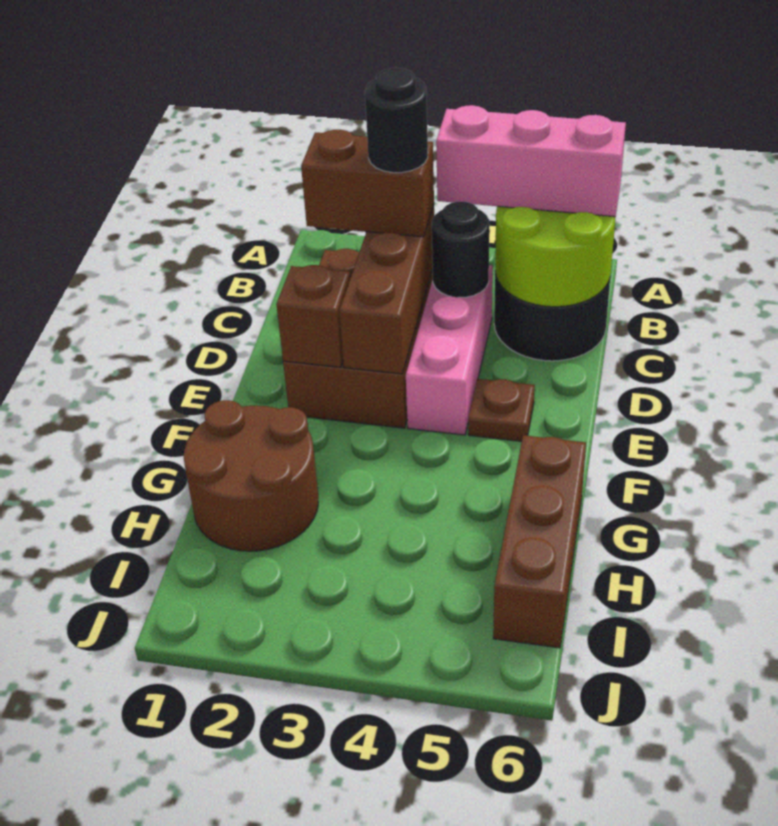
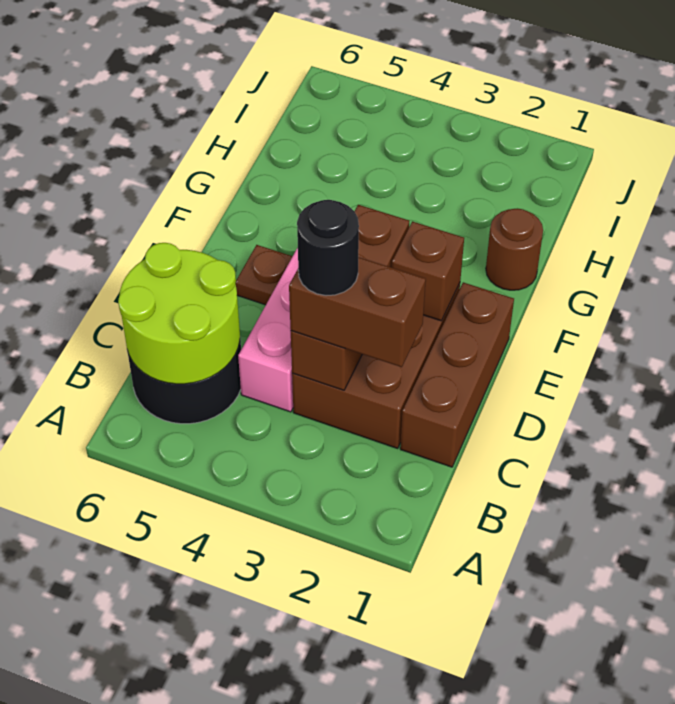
pink 1x3 brick [436,105,626,217] -> none
black 1x1 round brick [432,202,489,297] -> none
brown 2x2 round brick [184,400,318,551] -> brown 1x1 round brick [486,208,543,290]
brown 1x3 brick [493,435,586,648] -> brown 1x3 brick moved to [400,282,514,467]

